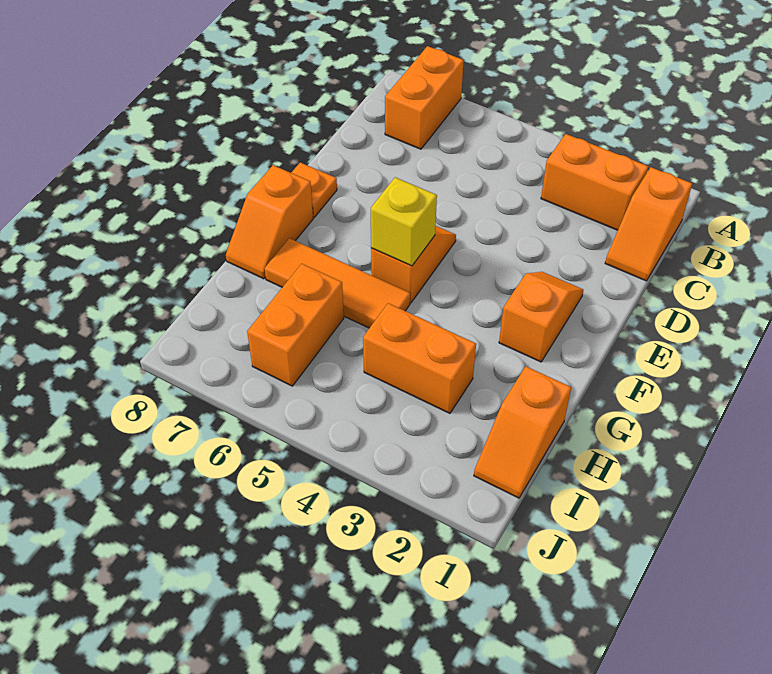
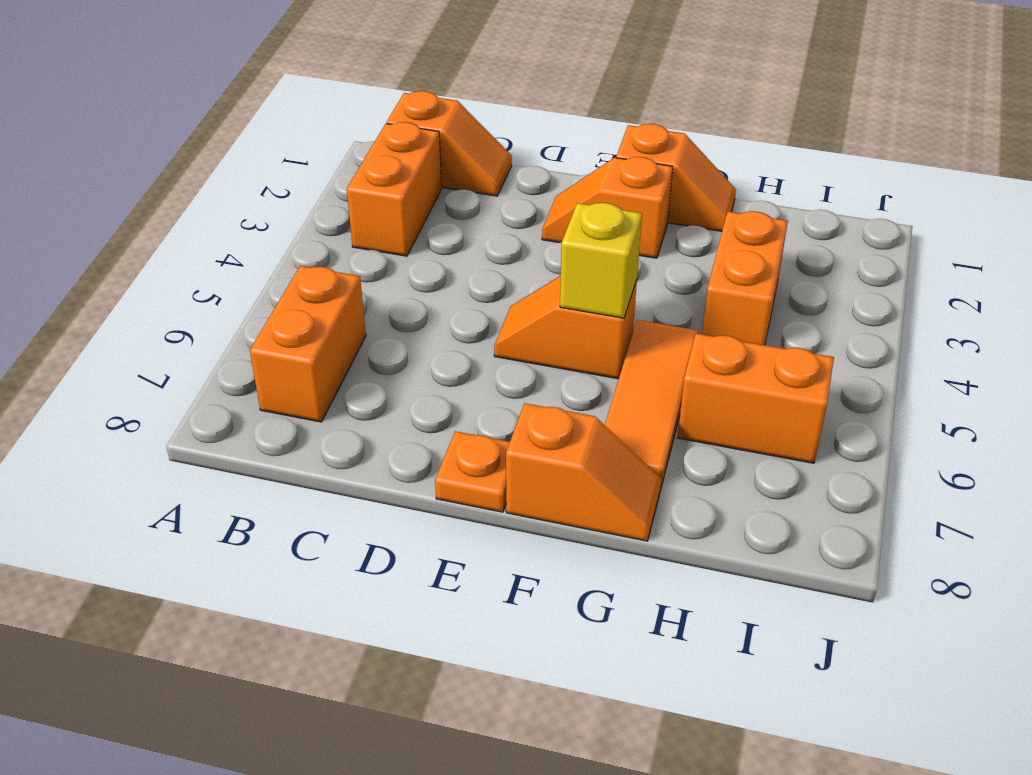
orange 1x2 brick [385,46,464,149] -> orange 1x2 brick turned to [250,266,366,422]
orange 1x2 slope [474,367,571,498] -> orange 1x2 slope moved to [616,124,736,231]

